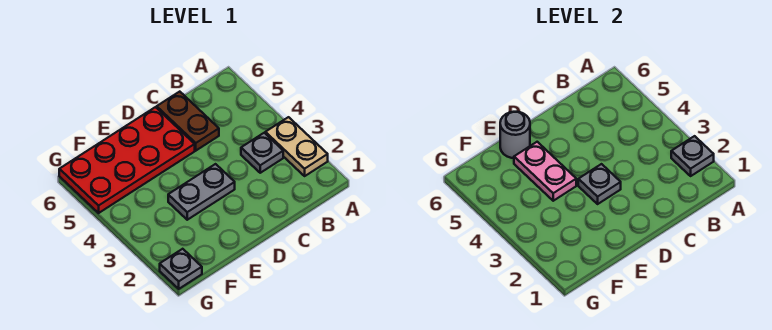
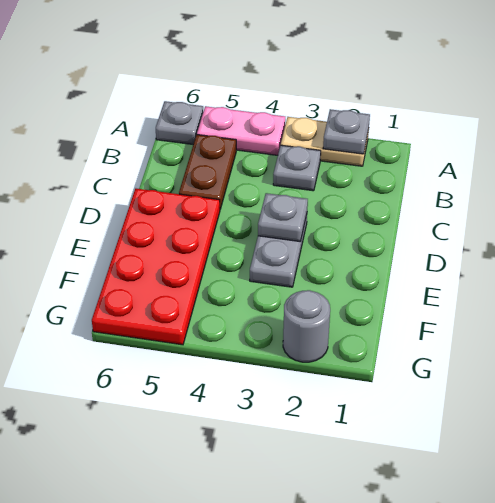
brown 1x2 plate [157,92,219,151] -> brown 1x2 plate turned to [179,135,236,209]
pink 1x2 plate [514,142,576,201] -> pink 1x2 plate moved to [197,106,285,155]
grey 1x1 round brick [500,112,530,158] -> grey 1x1 round brick moved to [283,290,330,362]
grey 1x1 plate [160,249,202,289] -> grey 1x1 plate moved to [156,101,203,145]

